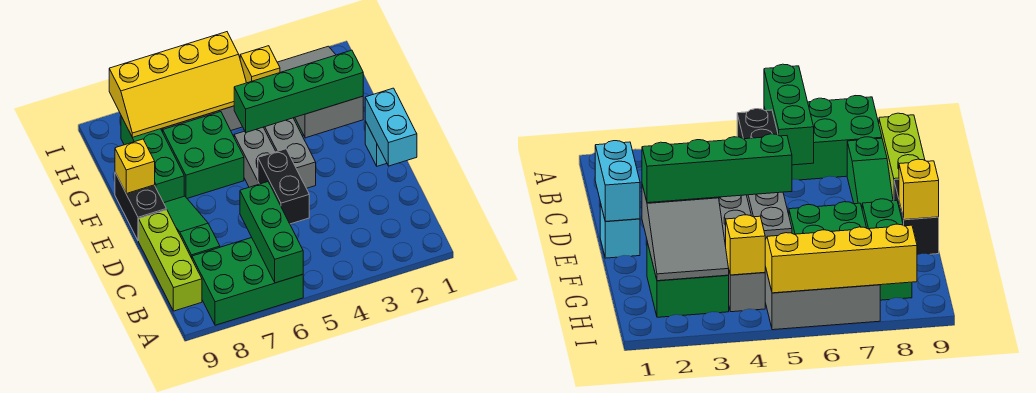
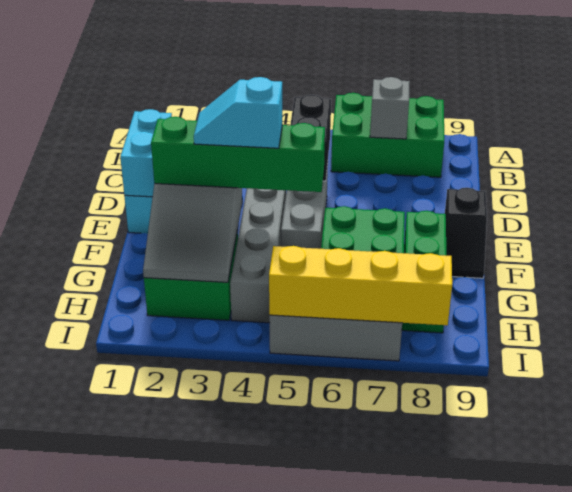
green 1x3 brick [240,182,303,283] -> none
none -> grey 1x1 brick [370,77,410,139]
lime 1x3 brick [139,210,202,311] -> none
green 1x3 slope [164,196,220,258] -> none
black 1x2 brick [115,173,166,241] -> black 1x2 slope [445,188,487,278]
none -> cyan 1x2 slope [194,77,282,148]
yellow 1x1 brick [115,139,155,194] -> none
yellow 1x1 brick [240,46,280,83] -> none

